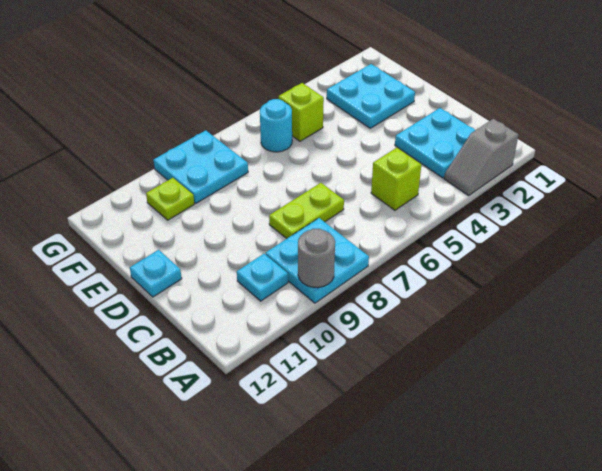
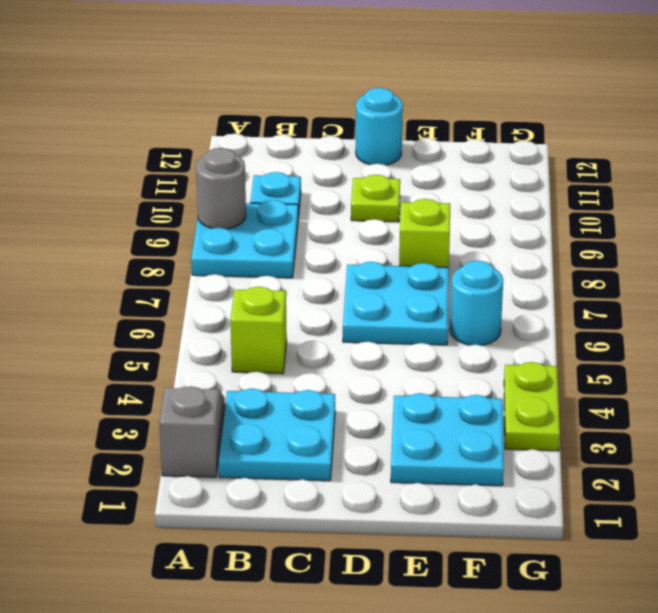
lime 1x2 plate [269,183,344,239] -> lime 1x2 plate moved to [504,362,560,451]
cyan 1x1 plate [130,250,182,297] -> cyan 1x1 round brick [356,88,403,165]
lime 1x1 brick [279,83,324,141] -> lime 1x1 brick moved to [399,199,450,267]
cyan 2x2 plate [153,130,248,203] -> cyan 2x2 plate moved to [343,262,449,345]
lime 1x1 plate [146,178,194,220] -> lime 1x1 plate moved to [351,175,400,222]

